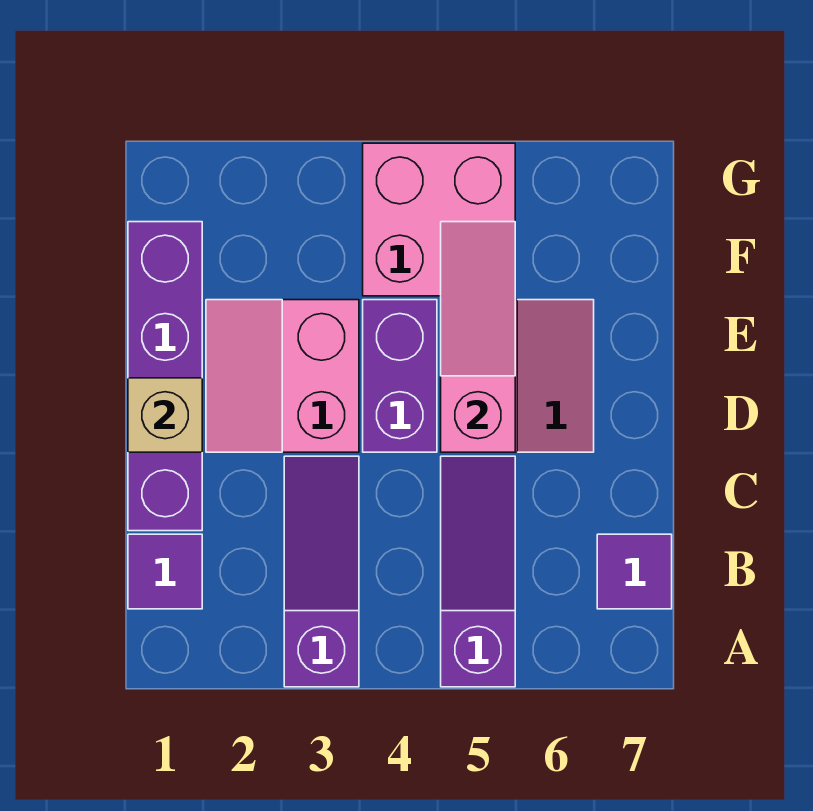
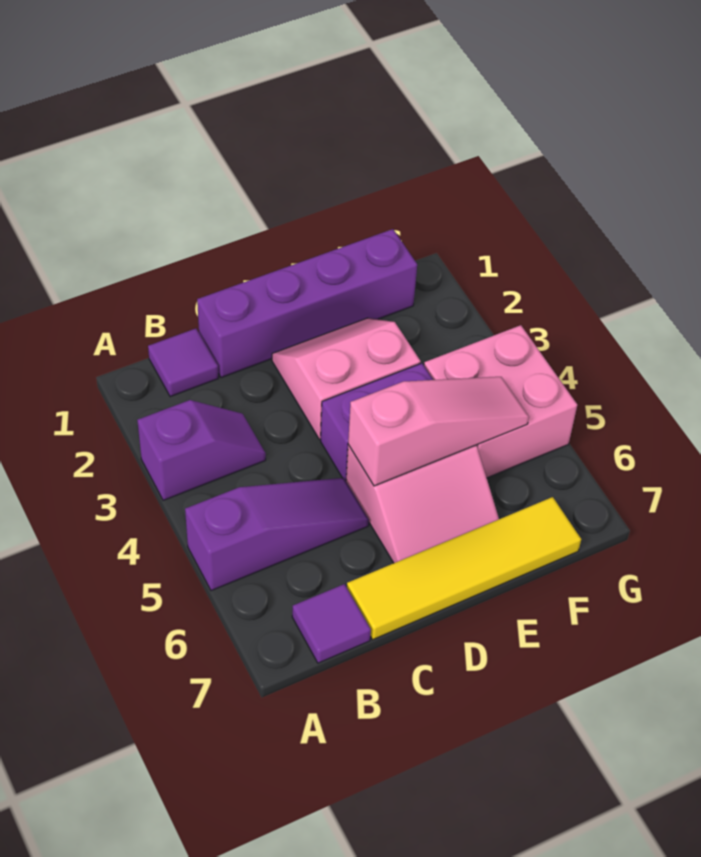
purple 1x3 slope [284,456,359,687] -> purple 1x2 slope [137,400,266,500]
none -> yellow 1x4 tile [347,497,581,640]
tan 1x1 brick [128,378,202,452] -> none

